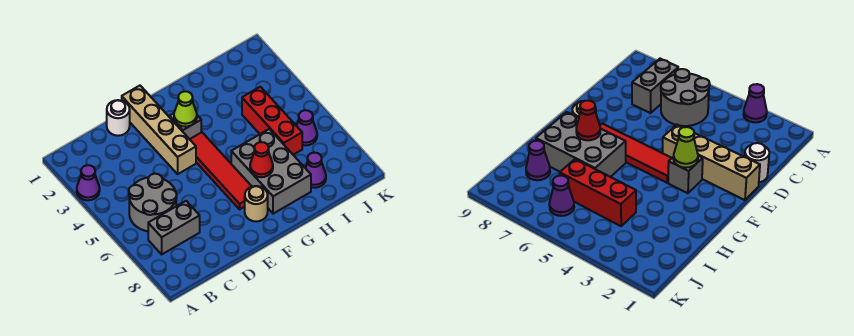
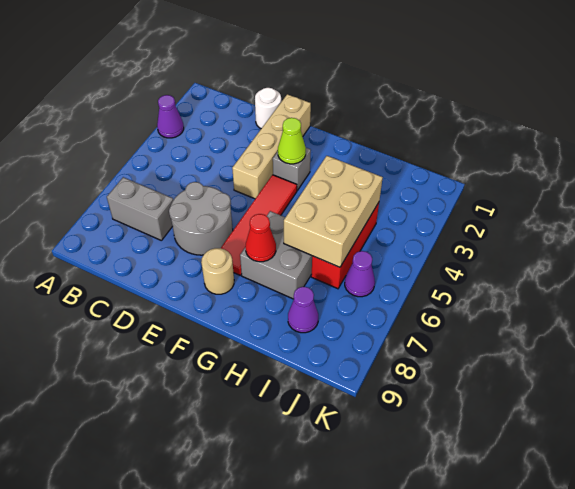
grey 2x2 round brick [129,174,177,231] -> grey 2x2 round brick moved to [169,182,233,255]
grey 2x3 brick [231,129,311,214] -> grey 2x2 brick [240,211,312,299]
none -> tan 2x3 brick [284,156,383,267]

